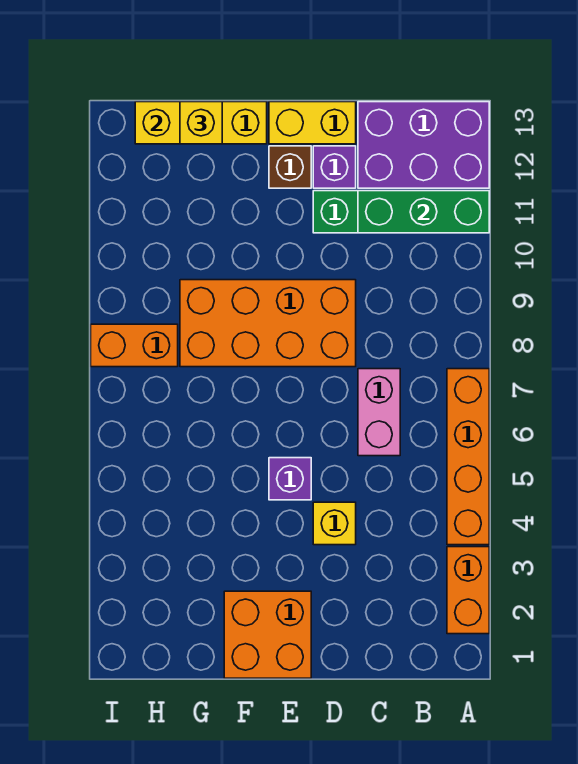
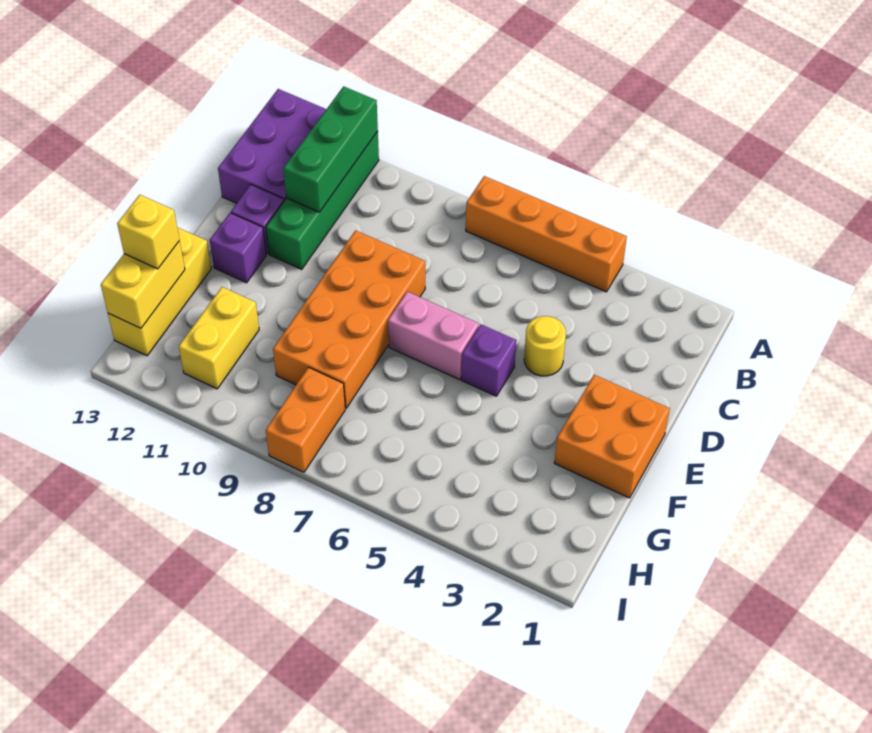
orange 1x2 brick [447,547,489,634] -> none
pink 1x2 brick [358,369,400,456] -> pink 1x2 brick moved to [388,292,479,379]
yellow 1x1 brick [313,502,356,545] -> yellow 1x1 round brick [524,316,566,376]
yellow 1x2 brick [269,102,356,144] -> yellow 1x2 brick moved to [179,287,259,389]
brown 1x1 brick [269,146,311,188] -> purple 1x1 brick [210,213,266,283]

